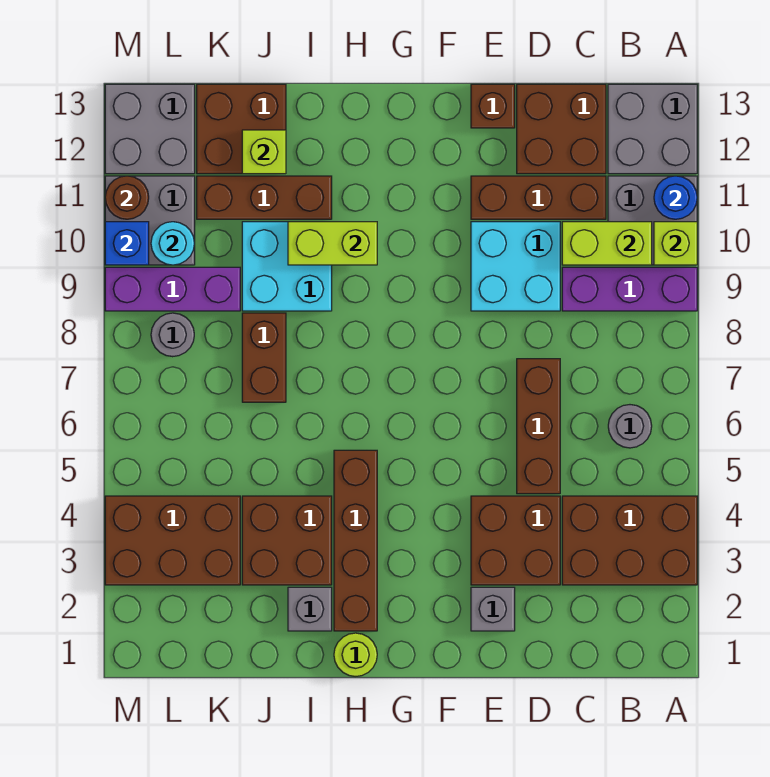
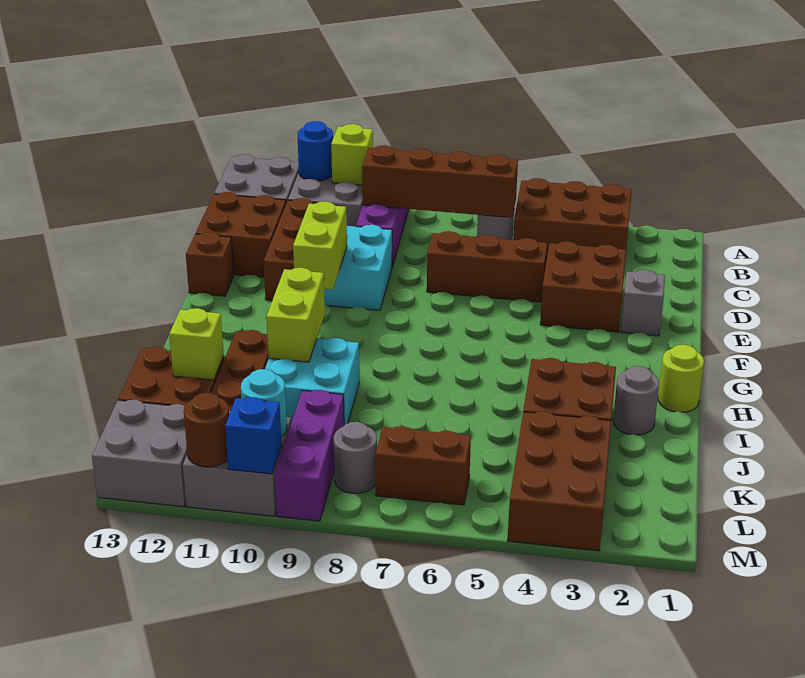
brown 2x3 brick [562,496,697,585] -> brown 2x3 brick turned to [513,178,632,259]
lime 1x2 brick [562,222,652,265] -> lime 1x2 brick moved to [293,202,347,290]
brown 1x4 brick [334,450,377,631] -> brown 1x4 brick moved to [362,145,518,218]
grey 1x1 brick [288,587,332,631] -> grey 1x1 round brick [613,366,659,435]
brown 1x2 brick [242,313,286,402] -> brown 1x2 brick moved to [375,426,471,505]

